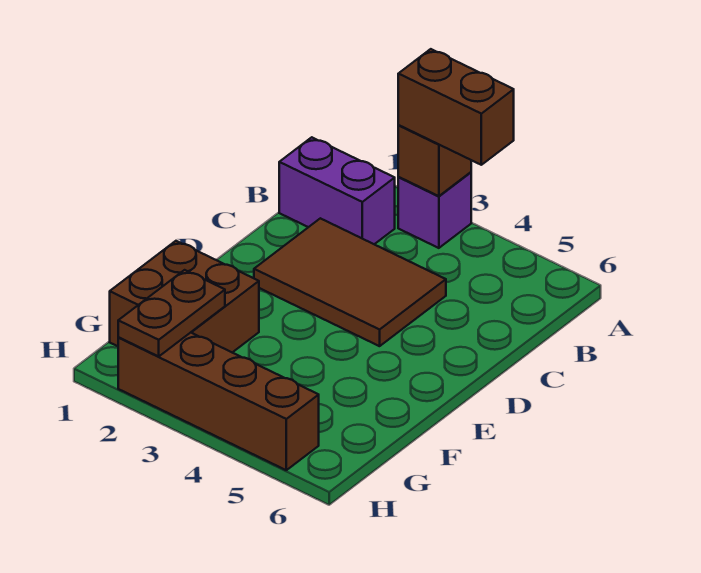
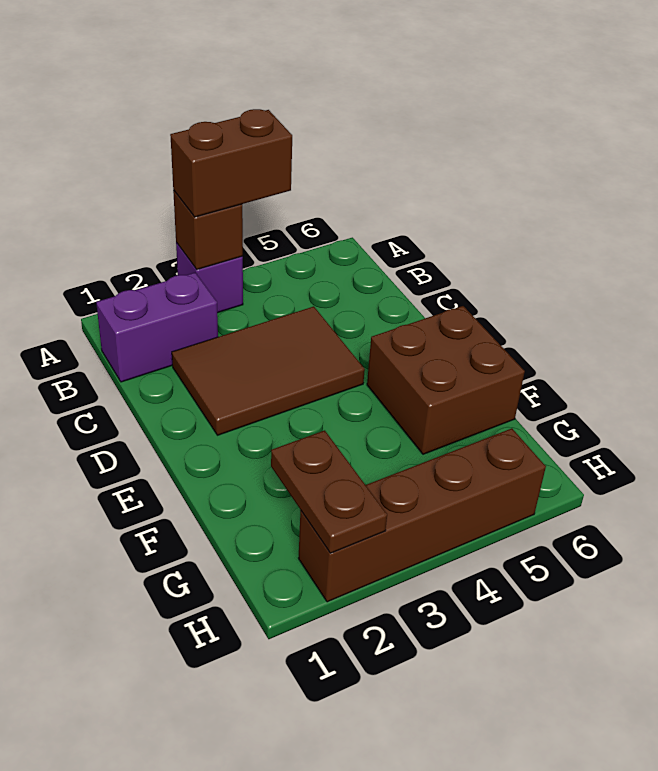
brown 2x2 brick [110,241,259,353] -> brown 2x2 brick moved to [367,306,525,454]

